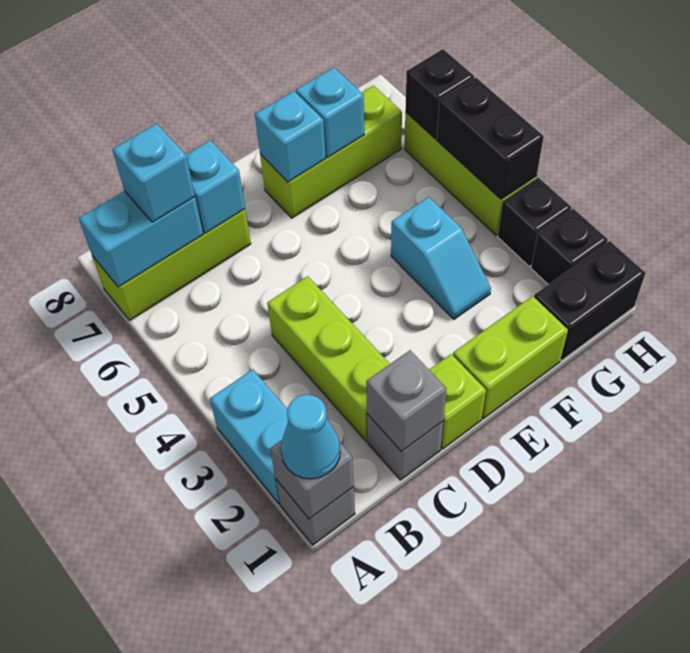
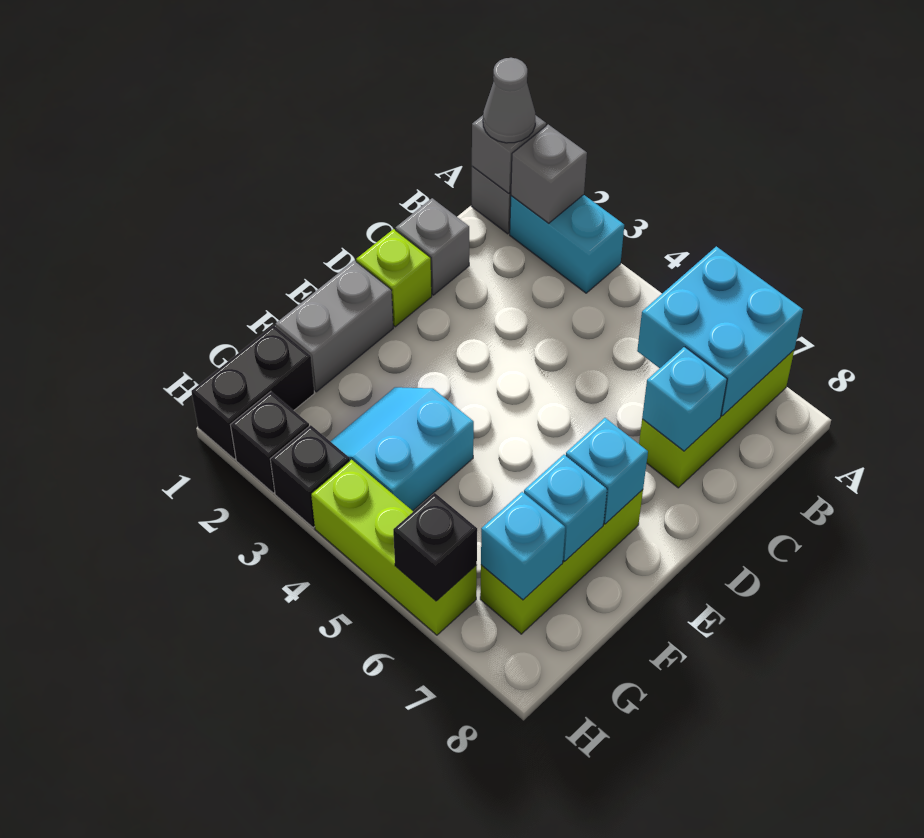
cyan 1x1 cone [281,395,340,479] -> grey 1x1 cone [483,58,535,143]
cyan 1x2 brick [79,191,203,287] -> cyan 2x2 brick [637,246,803,416]
cyan 1x1 brick [112,124,195,222] -> cyan 1x1 brick moved to [481,492,565,600]
grey 1x1 brick [366,350,446,452] -> grey 1x1 brick moved to [511,125,587,223]
lime 1x3 brick [267,276,390,441] -> none
lime 1x2 brick [453,296,568,419] -> grey 1x2 brick [276,260,393,392]
cyan 1x2 slope [391,197,491,319] -> cyan 2x2 slope [330,387,474,511]
black 1x2 brick [437,78,544,199] -> none

